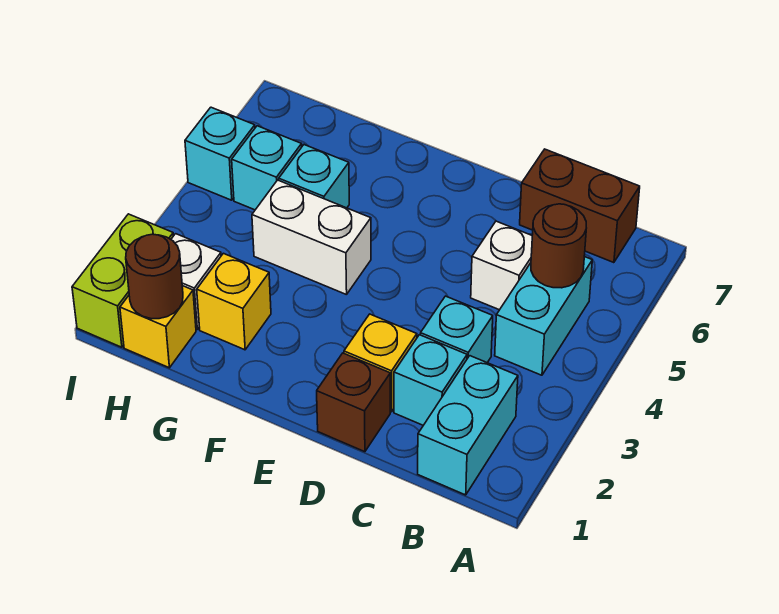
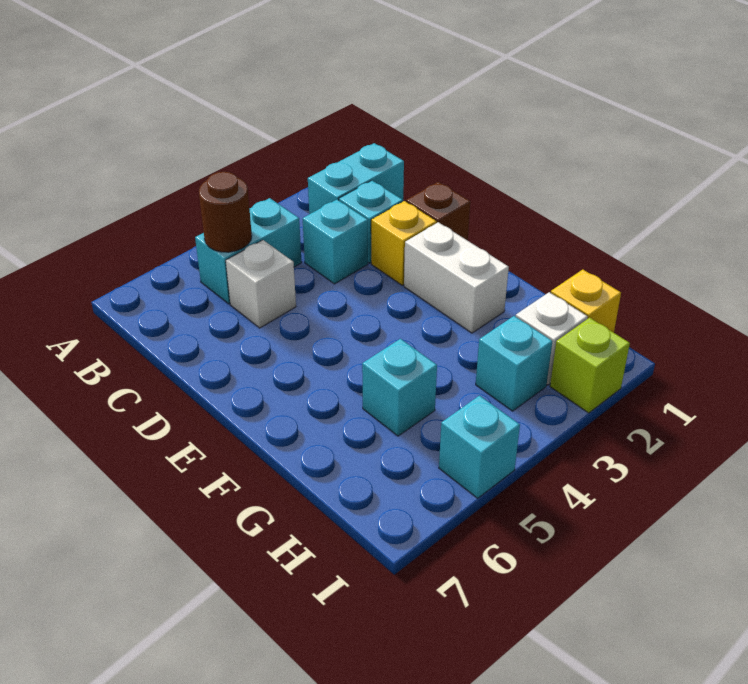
brown 1x2 brick [520,149,640,263] -> none
white 1x2 brick [252,180,371,295] -> white 1x2 brick moved to [404,222,509,333]
yellow 1x1 brick [197,253,271,350] -> none
brown 1x1 round brick [126,234,183,319] -> none
cyan 1x1 brick [232,126,302,210] -> cyan 1x1 brick moved to [476,316,553,411]
lime 1x2 brick [72,214,173,347] -> lime 1x1 brick [550,318,630,413]

